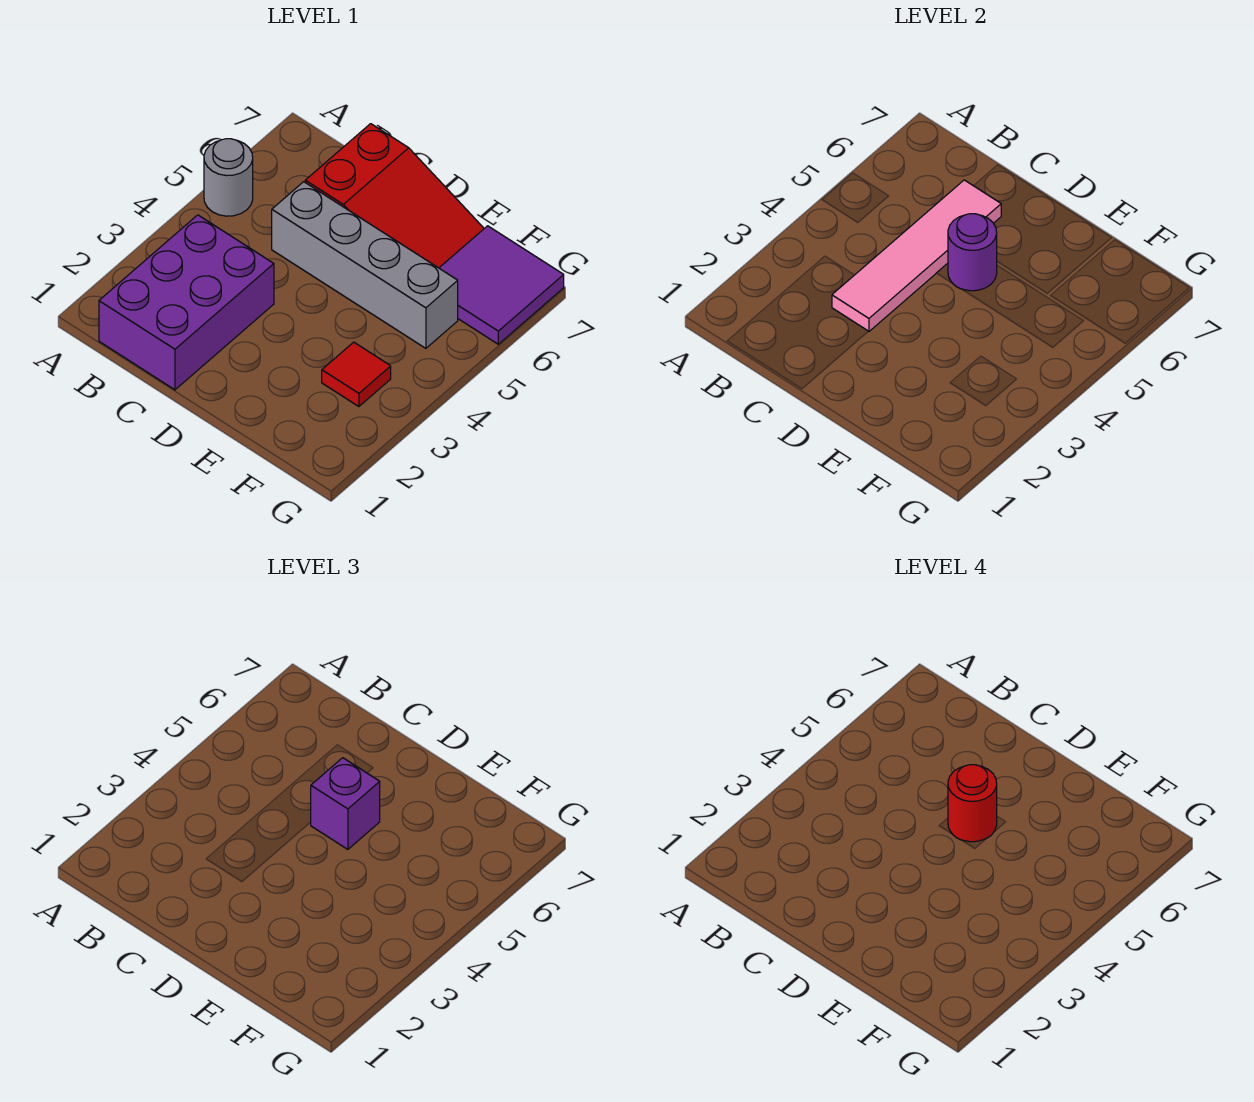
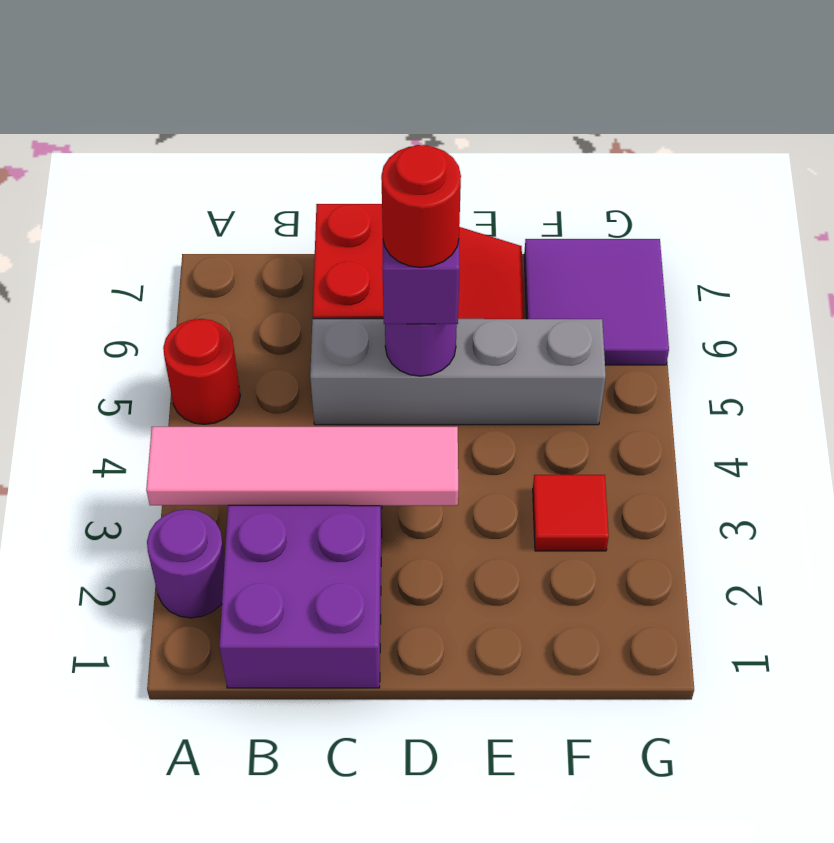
none -> purple 1x1 round brick [147,509,225,618]
grey 1x1 round brick [204,139,253,216] -> red 1x1 round brick [163,319,240,424]
pink 1x4 tile [832,180,1001,332] -> pink 1x4 tile turned to [146,427,458,506]

